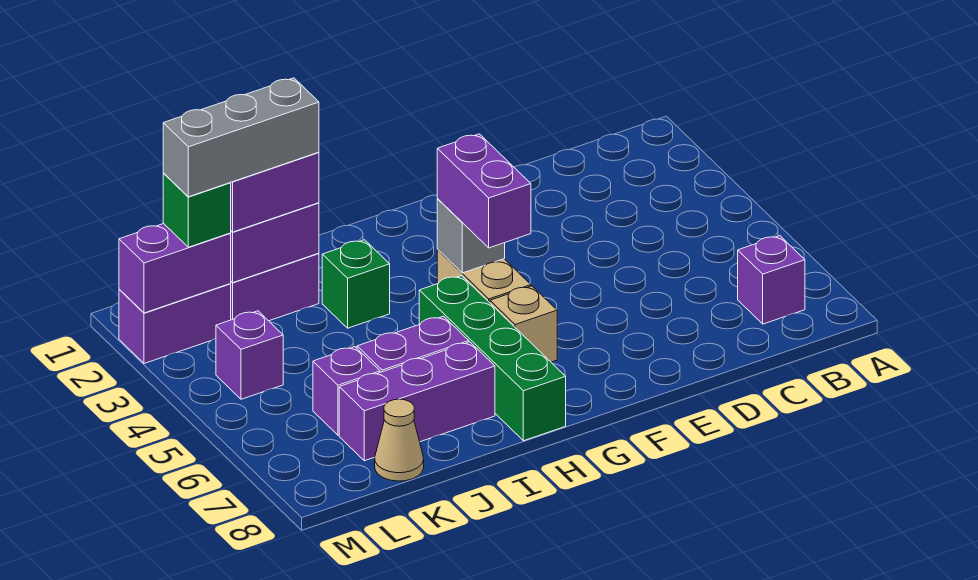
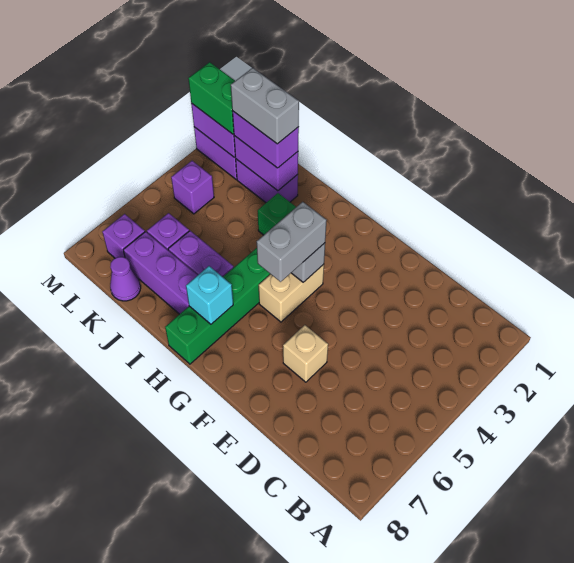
purple 1x1 brick [738,236,805,324] -> purple 1x1 brick moved to [102,214,145,258]
purple 1x2 brick [437,134,531,248] -> grey 1x2 brick [257,202,327,282]
tan 1x1 brick [490,286,557,362] -> tan 1x1 brick moved to [283,325,328,382]
none -> cyan 1x1 brick [186,266,233,324]
grey 1x3 brick [163,78,319,197] -> grey 1x2 brick [231,68,299,144]
tan 1x1 cone [375,399,424,481] -> purple 1x1 cone [110,257,141,301]
green 1x1 brick [163,173,231,247] -> green 1x2 brick [188,62,235,134]

